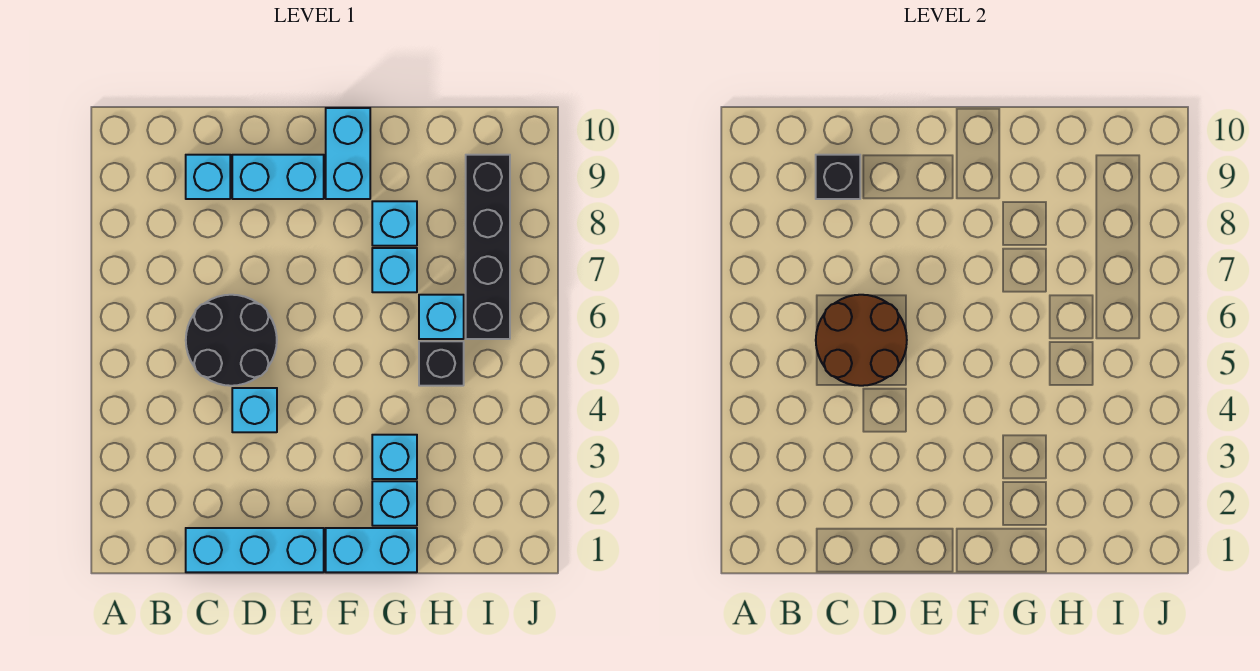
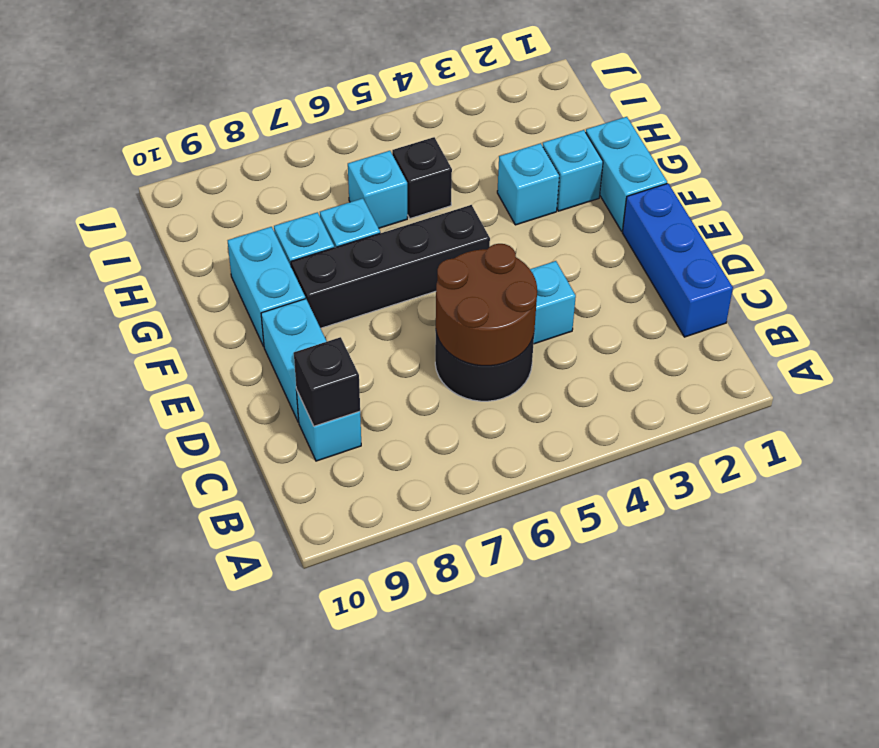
cyan 1x3 brick [186,528,324,572] -> blue 1x3 brick [622,183,733,337]
cyan 1x2 brick [326,108,370,199] -> cyan 1x2 brick turned to [228,227,305,346]
black 1x4 brick [466,155,510,339] -> black 1x4 brick moved to [291,205,490,328]

